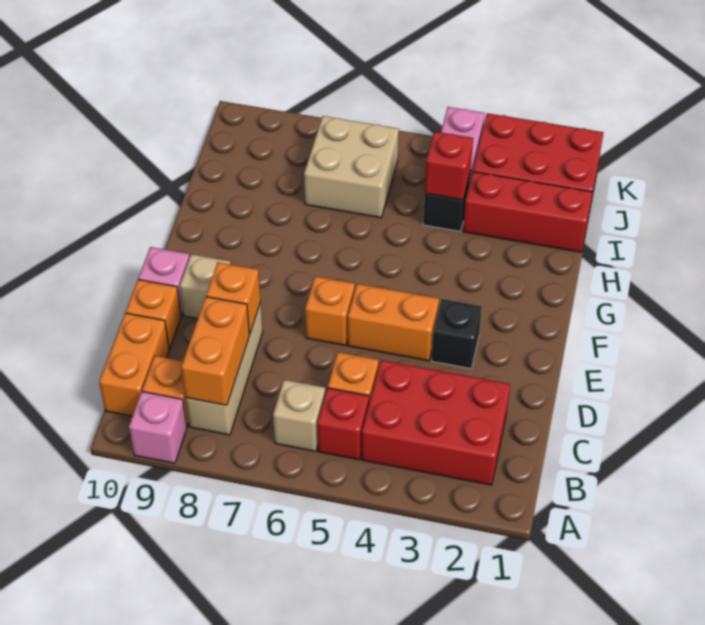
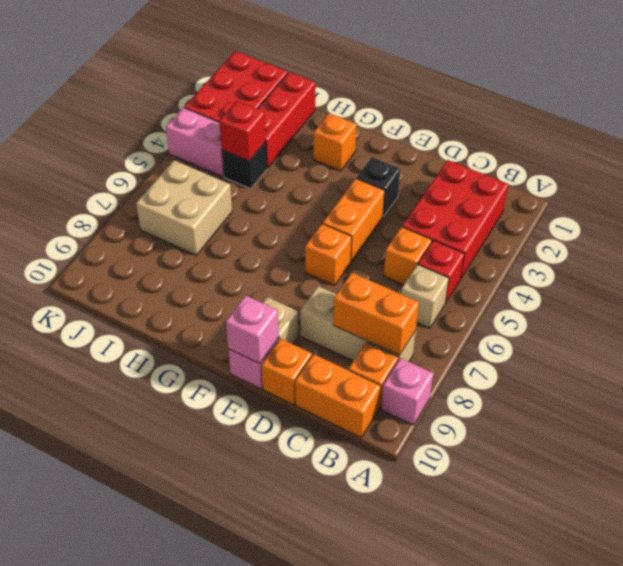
orange 1x1 brick [206,262,261,334] -> orange 1x1 brick moved to [314,113,357,171]
none -> pink 1x1 brick [226,295,279,364]

